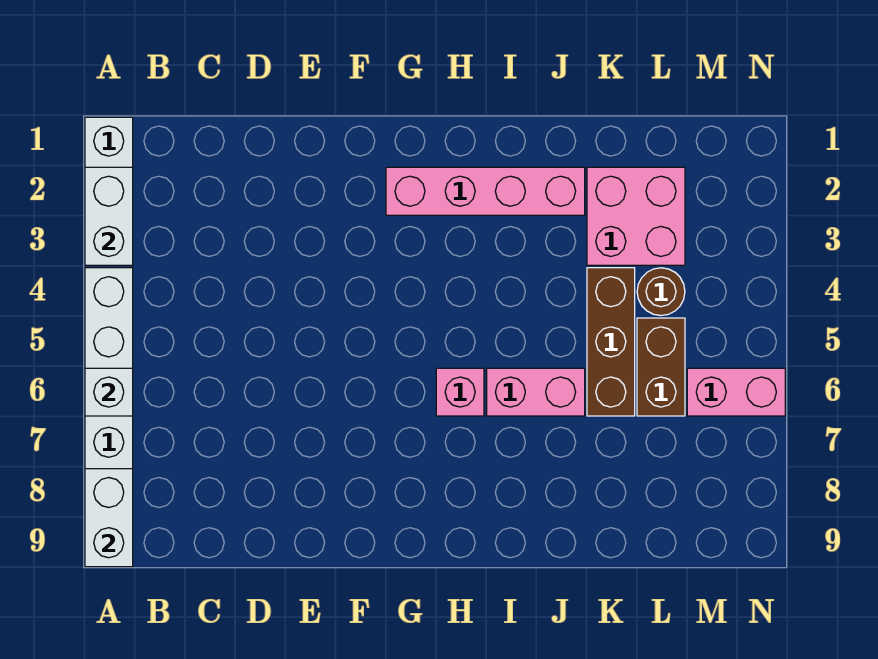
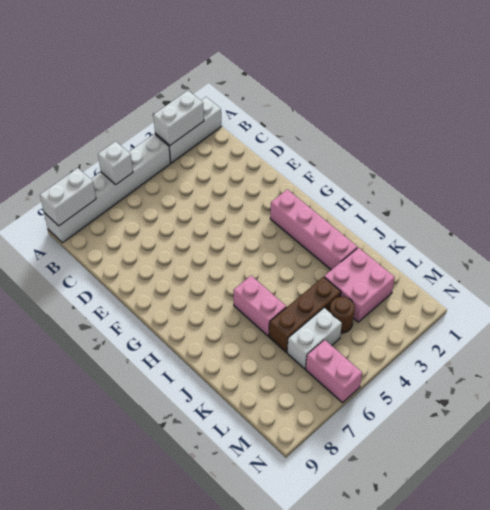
pink 1x1 brick [436,368,484,416] -> none
brown 1x2 brick [637,318,685,416] -> white 1x2 brick [287,308,342,369]

